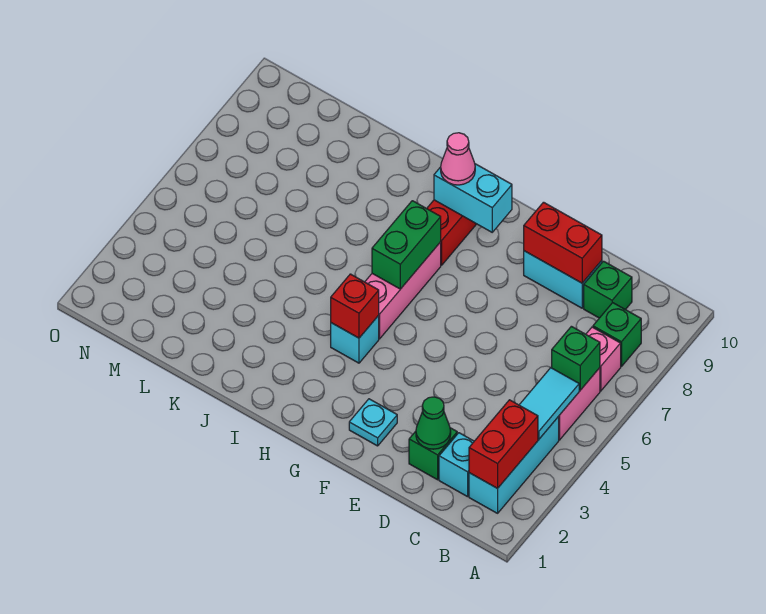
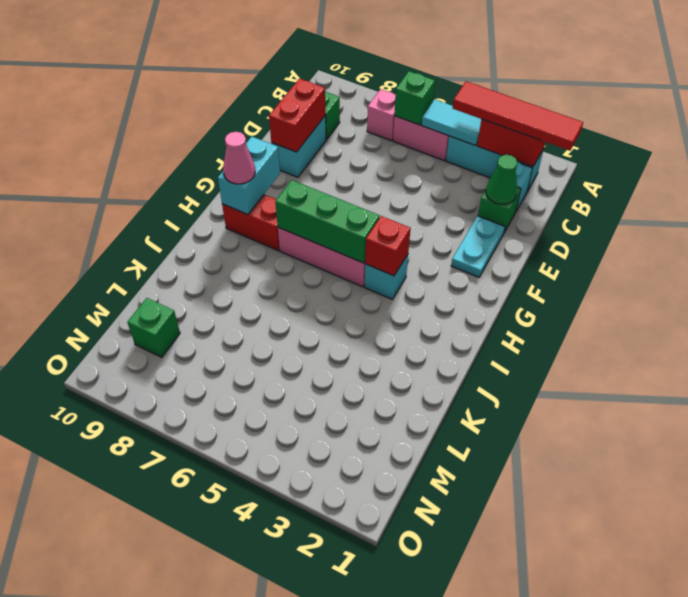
none -> red 1x4 tile [453,81,583,151]
green 1x1 brick [593,303,641,367] -> green 1x1 brick moved to [127,298,180,357]
cyan 1x1 plate [349,399,397,446] -> cyan 1x2 plate [451,216,505,277]
green 1x2 brick [372,201,441,289] -> green 1x3 brick [275,180,380,263]

